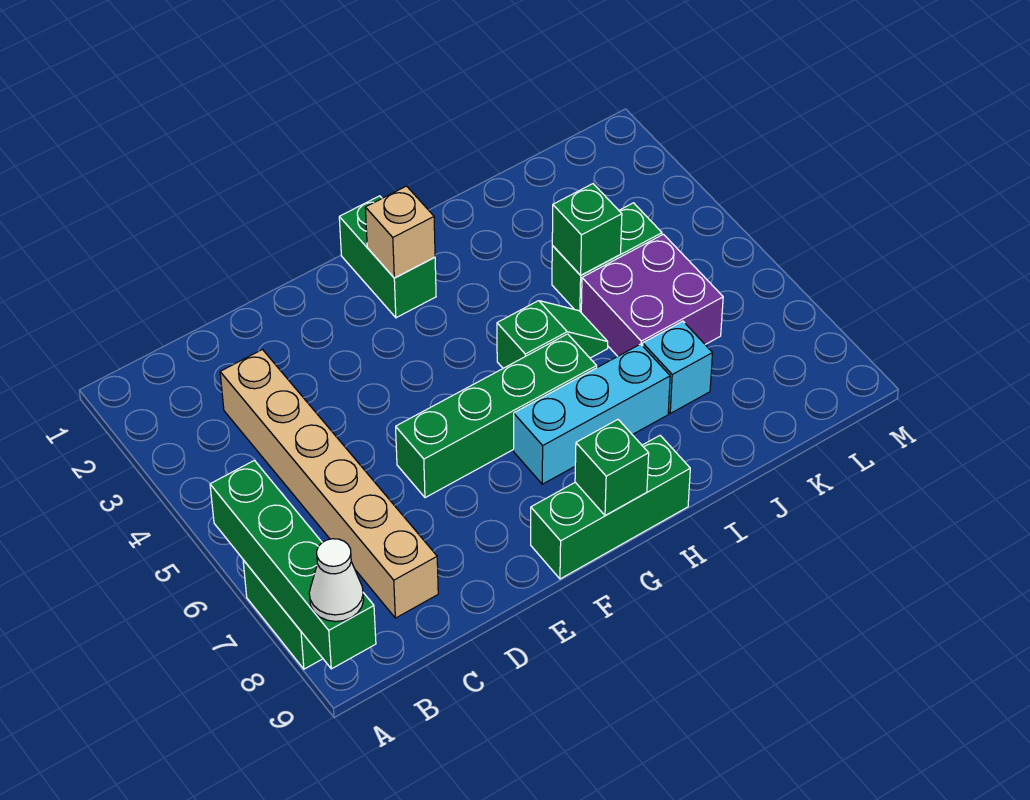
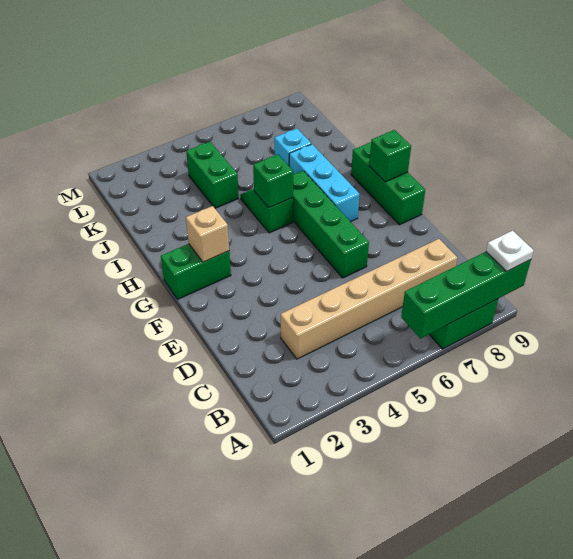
white 1x1 cone [309,539,364,622] -> white 1x1 plate [486,231,534,271]
green 1x1 brick [552,184,622,275] -> green 1x1 brick moved to [253,155,293,208]
purple 2x2 brick [581,234,723,356] -> none

